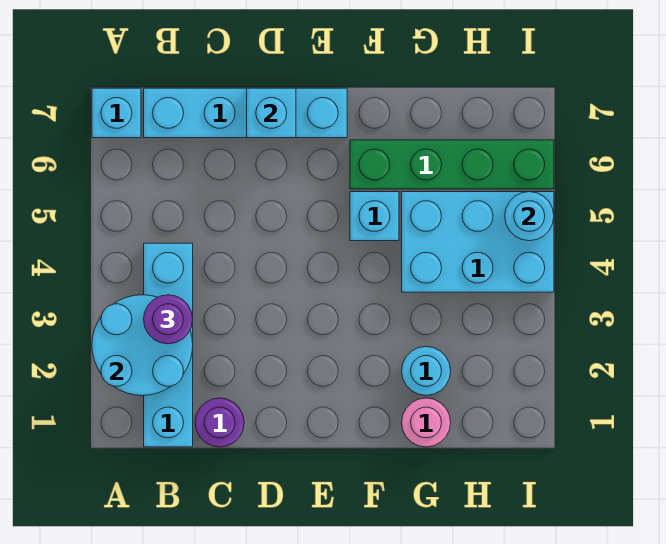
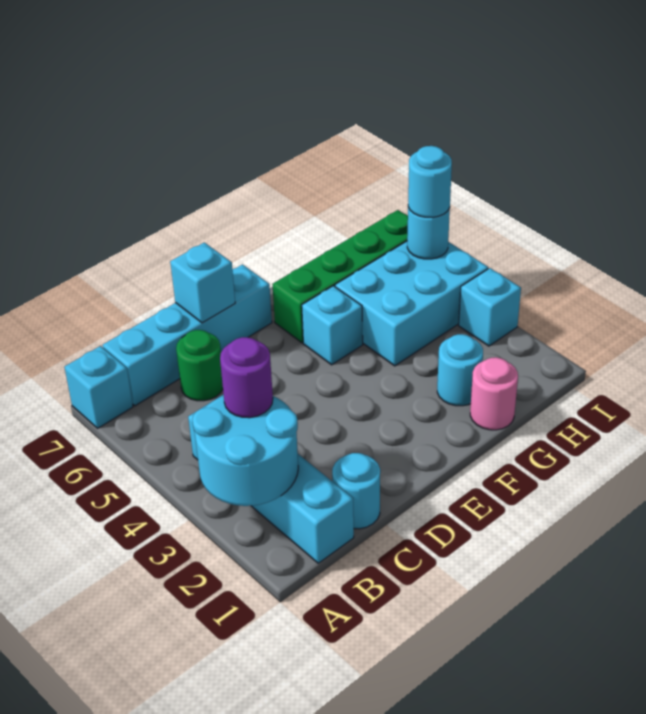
purple 1x1 round brick [195,398,244,447] -> cyan 1x1 round brick [332,453,380,529]
none -> green 1x1 round brick [176,330,223,401]
none -> cyan 1x1 brick [459,268,521,346]
none -> cyan 1x1 round brick [408,146,452,217]

